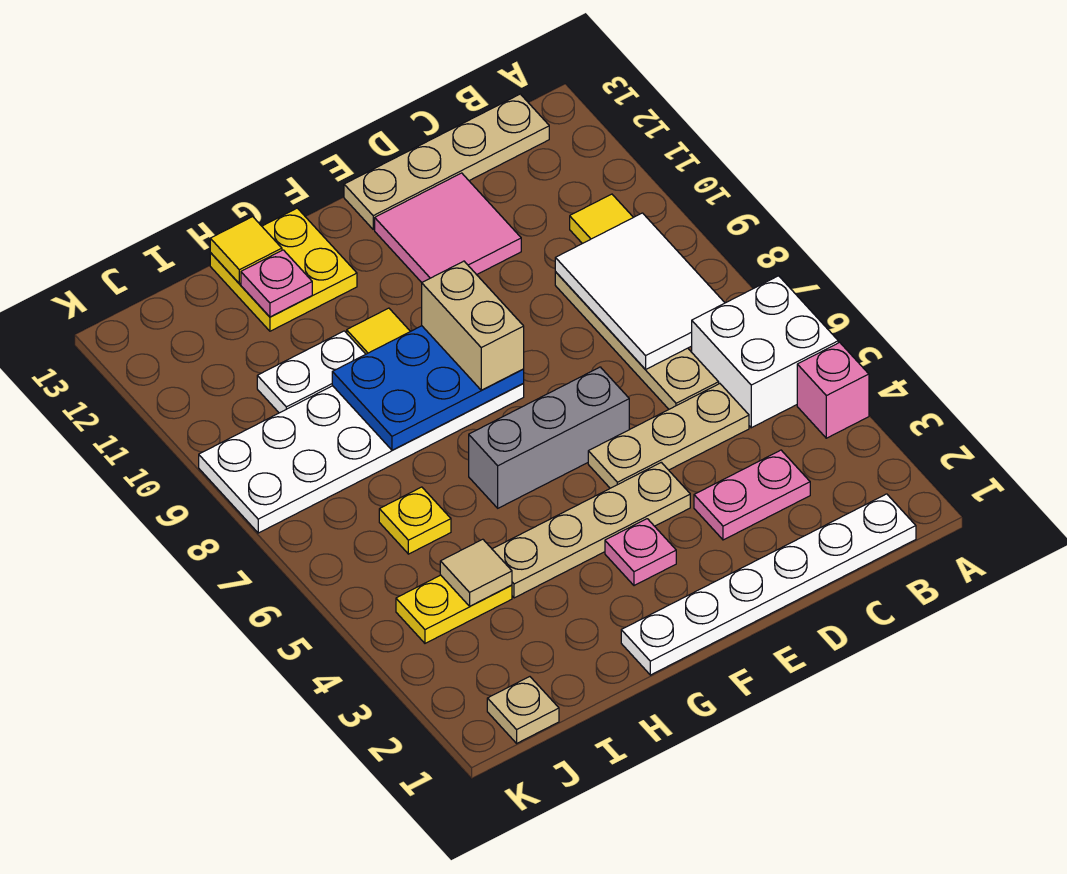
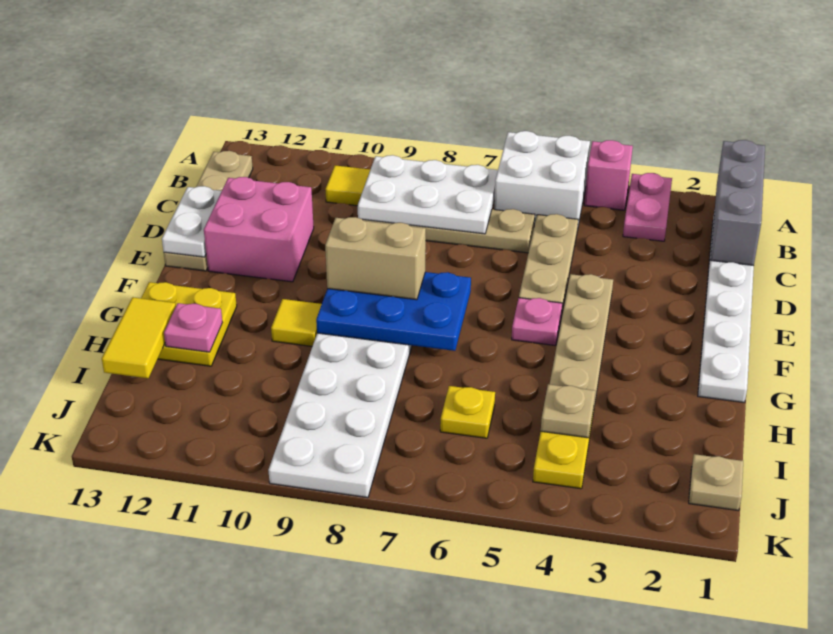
white 2x3 tile [555,213,725,370] -> white 2x3 plate [358,155,498,234]
pink 1x2 plate [694,450,810,540] -> pink 1x2 plate moved to [623,173,672,241]
pink 2x2 tile [375,173,521,283] -> pink 2x2 brick [204,177,314,282]
grey 1x3 brick [469,367,629,508] -> grey 1x3 brick moved to [710,140,765,266]
pink 1x1 plate [605,519,676,586] -> pink 1x1 plate moved to [512,298,562,346]
blue 2x3 plate [332,326,524,450] -> blue 2x3 plate turned to [316,272,471,351]
white 1x2 plate [257,331,366,413] -> white 1x2 plate moved to [162,186,222,257]
yellow 1x1 tile [210,217,282,284] -> yellow 1x2 tile [102,297,176,378]
tan 1x1 tile [440,539,512,606] -> tan 1x1 plate [541,384,595,438]

